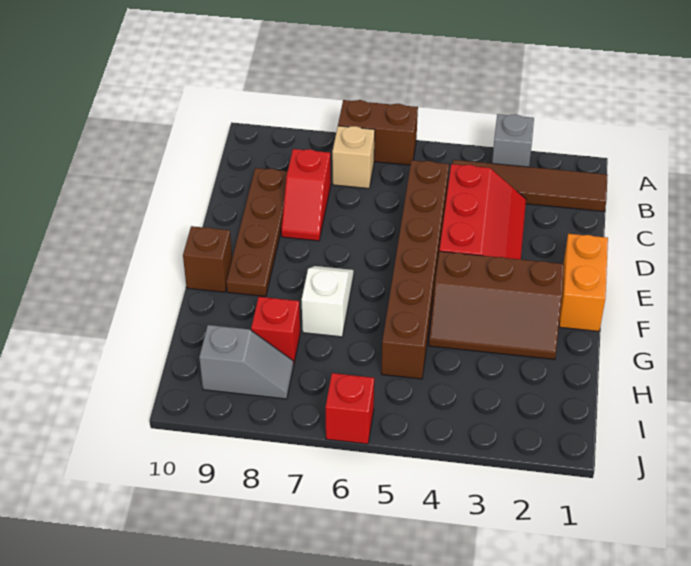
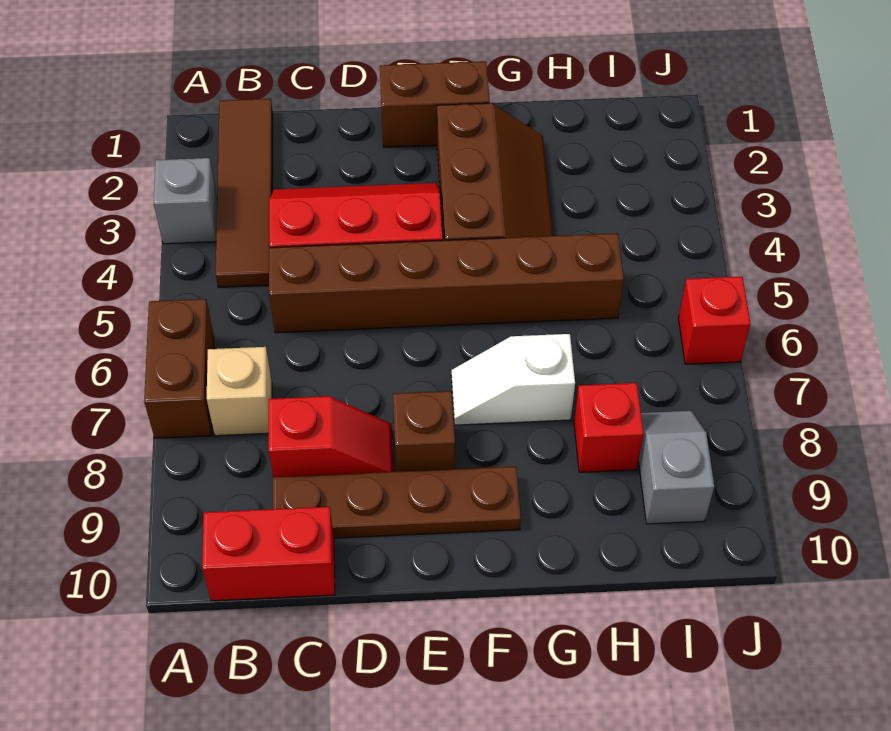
none -> red 1x2 brick [202,507,335,601]
orange 1x2 brick [559,234,608,331] -> brown 1x2 brick [380,61,490,147]
brown 1x1 brick [183,226,232,292] -> brown 1x1 brick moved to [393,391,455,472]

